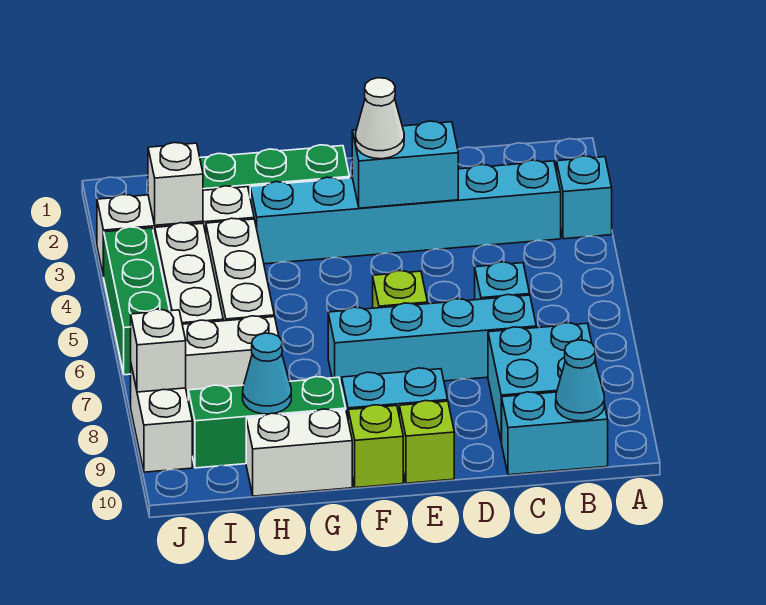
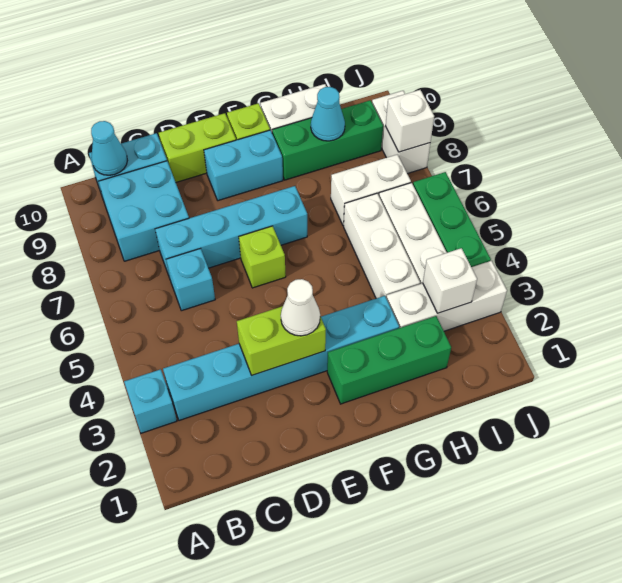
cyan 1x2 brick [352,121,458,208] -> lime 1x2 brick [237,306,326,375]
lime 1x1 brick [399,401,454,483] -> lime 1x2 brick [159,113,236,182]

